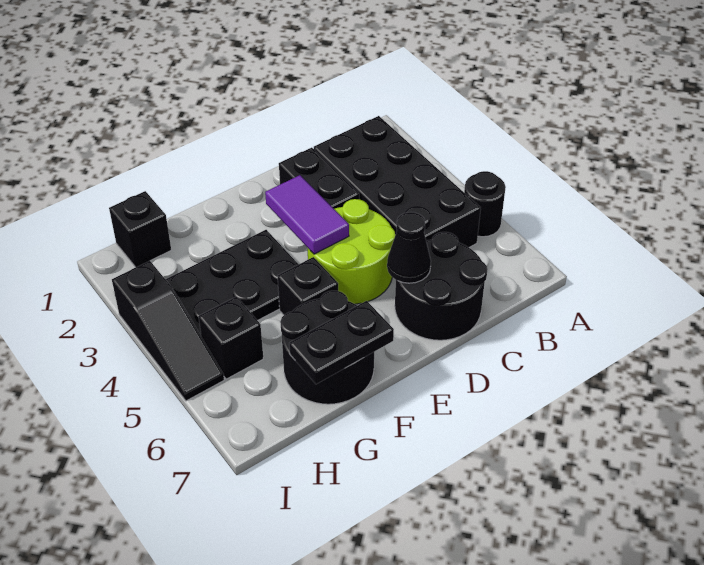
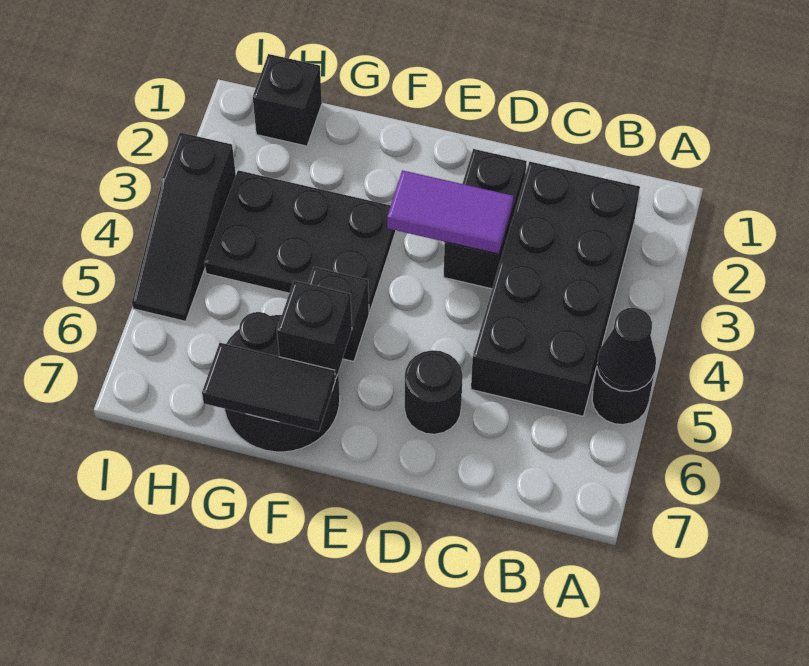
black 2x2 round brick [395,232,488,340] -> black 1x1 round brick [405,350,463,434]
lime 2x2 round brick [308,199,395,304] -> none
black 1x1 cone [387,212,431,283] -> black 1x1 cone moved to [597,308,656,391]
purple 1x2 tile [265,175,349,254] -> purple 1x2 tile turned to [387,170,514,254]
black 1x2 plate [289,301,394,384] -> black 1x2 tile [202,343,335,432]
black 1x1 brick [198,296,263,379] -> black 1x1 brick moved to [277,281,352,379]

